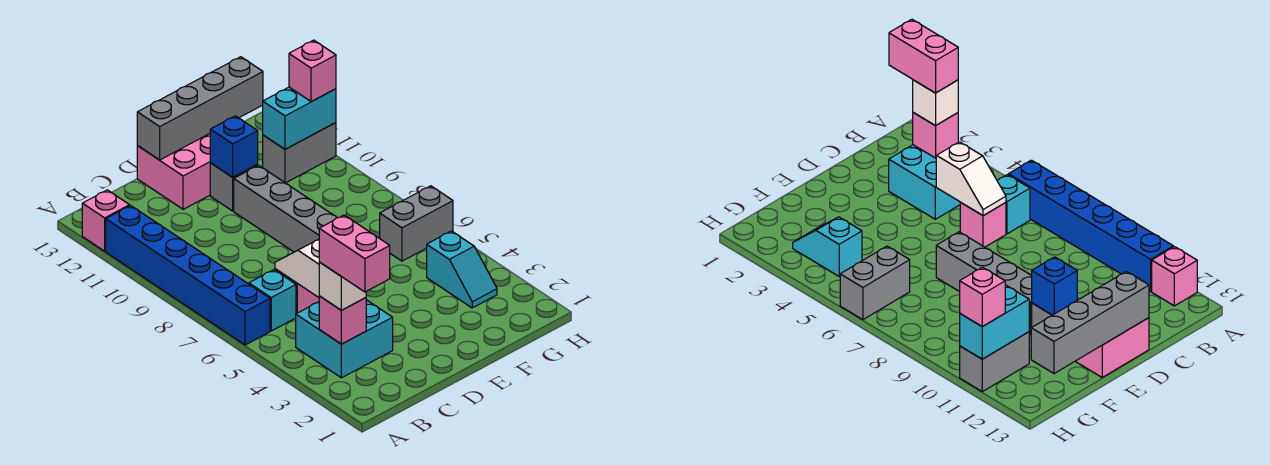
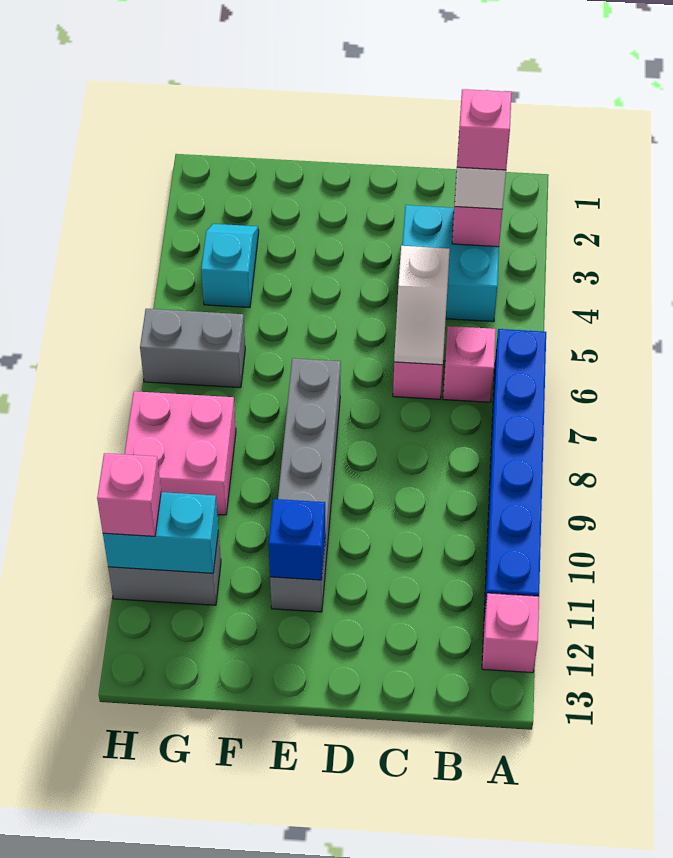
pink 1x2 brick [319,215,390,292] -> pink 1x1 brick [457,89,512,170]
cyan 1x1 brick [249,270,296,331] -> pink 1x1 brick [443,326,496,402]
pink 2x2 brick [137,134,210,209] -> pink 2x2 brick moved to [125,391,236,515]
grey 1x4 brick [137,57,263,160] -> none

